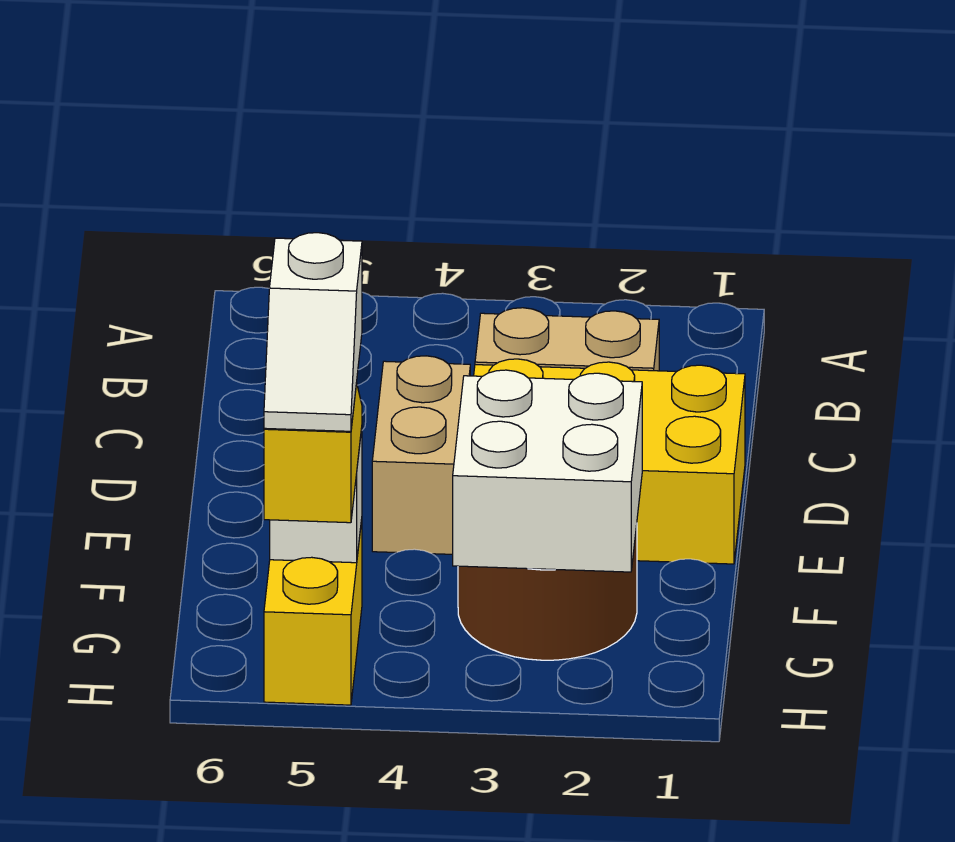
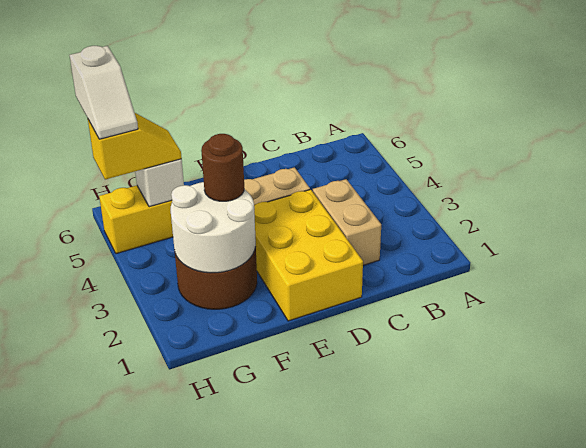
white 2x2 brick [453,370,642,572] -> white 2x2 round brick [171,182,256,273]
none -> brown 1x1 round brick [201,134,244,201]
white 1x2 slope [264,233,362,431] -> white 1x2 slope turned to [70,46,138,139]

